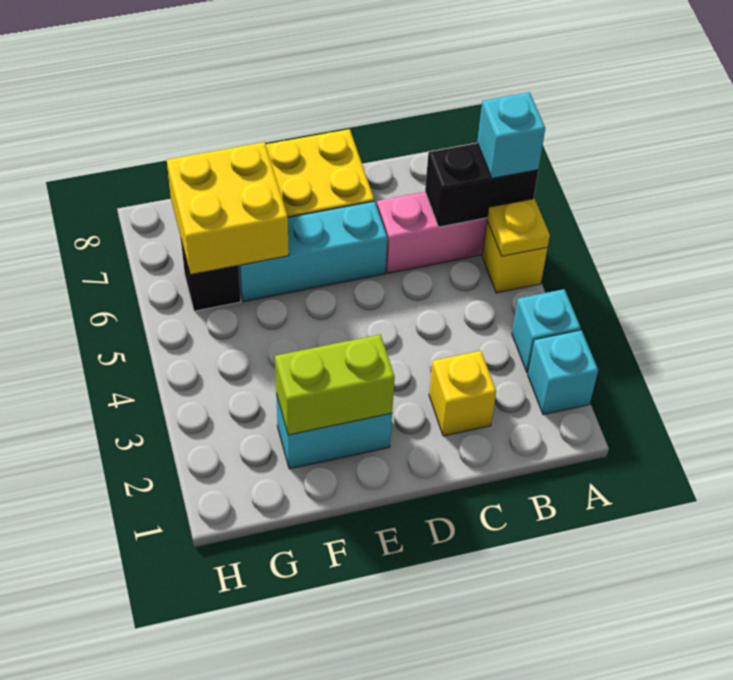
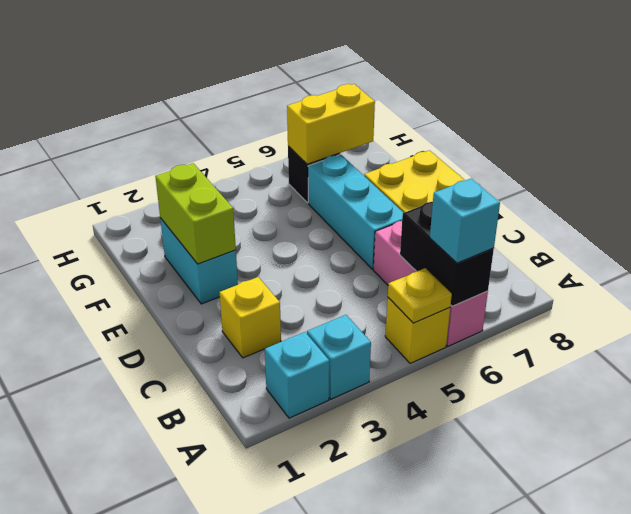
yellow 2x2 brick [167,142,289,275] -> yellow 1x2 brick [287,84,375,164]

